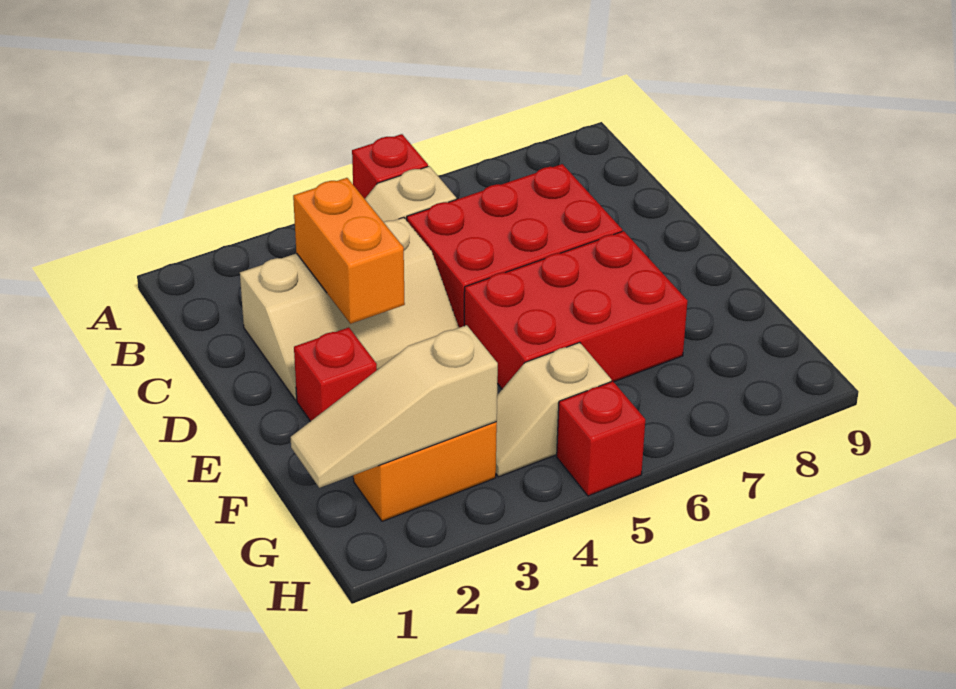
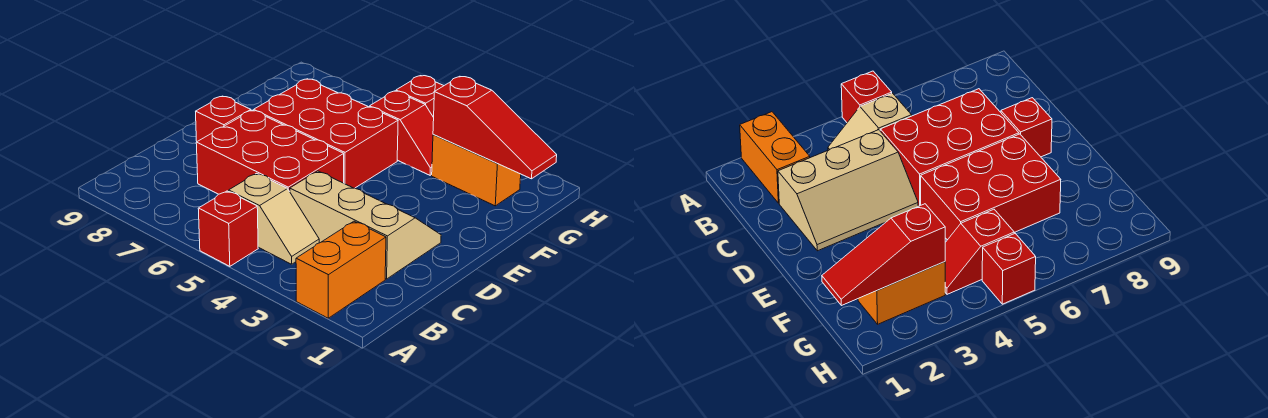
orange 1x2 brick [293,178,405,324] -> orange 1x2 brick moved to [296,221,386,318]
red 1x1 brick [294,327,377,421] -> red 1x1 brick moved to [196,96,251,141]
tan 1x3 slope [291,325,498,488] -> red 1x3 slope [433,76,557,179]
tan 1x2 slope [496,342,611,477] -> red 1x2 slope [370,91,434,175]

